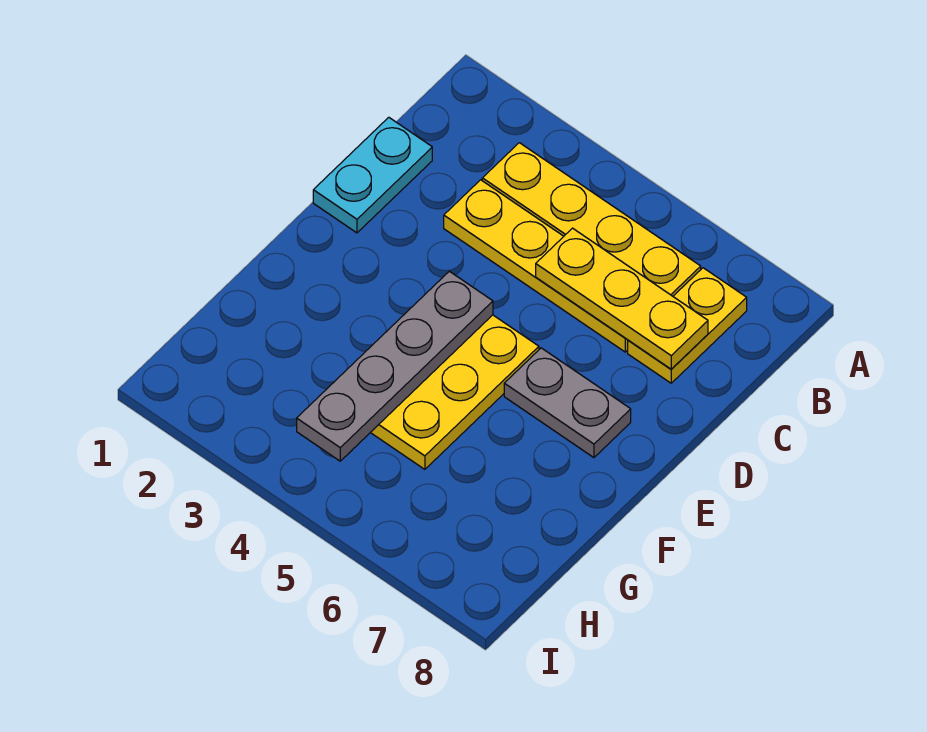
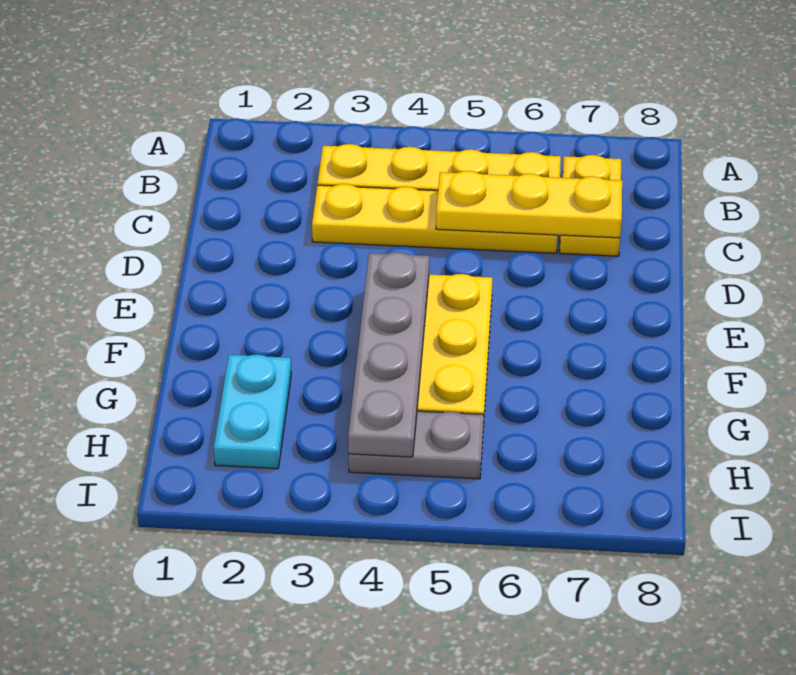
cyan 1x2 plate [313,117,432,233] -> cyan 1x2 plate moved to [214,354,291,469]
grey 1x2 plate [504,348,631,458] -> grey 1x2 plate moved to [349,411,484,479]

